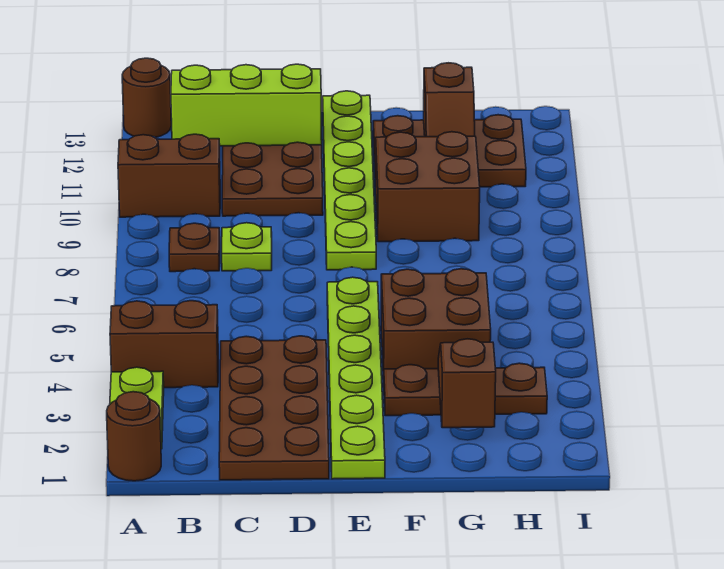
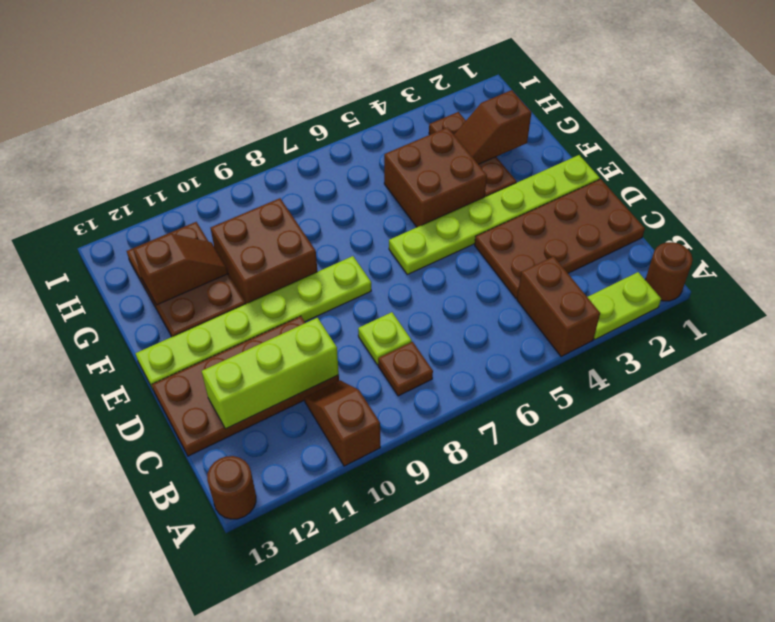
brown 1x2 brick [118,134,220,217] -> brown 1x2 slope [305,380,380,466]
lime 1x3 brick [171,64,322,146] -> lime 1x3 brick turned to [202,318,339,429]

